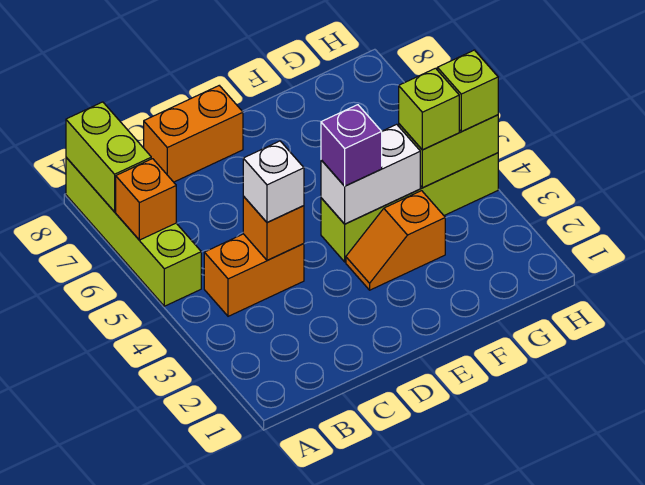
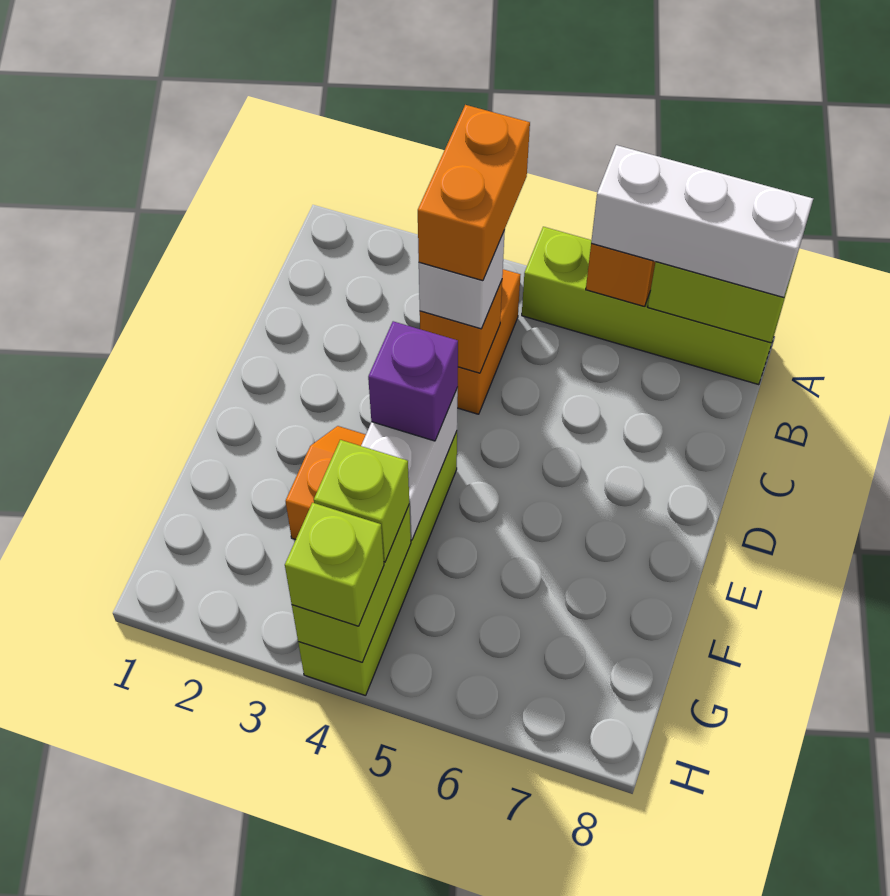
none -> white 1x3 brick [591,145,813,298]
orange 1x2 brick [144,86,243,182] -> orange 1x2 brick moved to [418,105,530,281]

